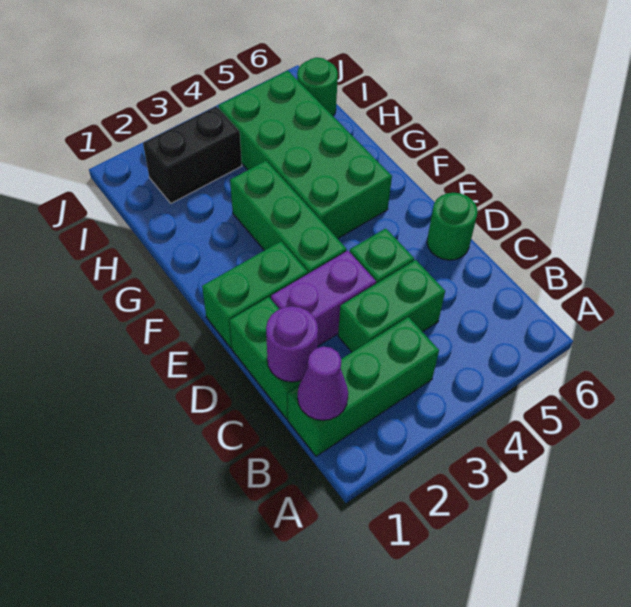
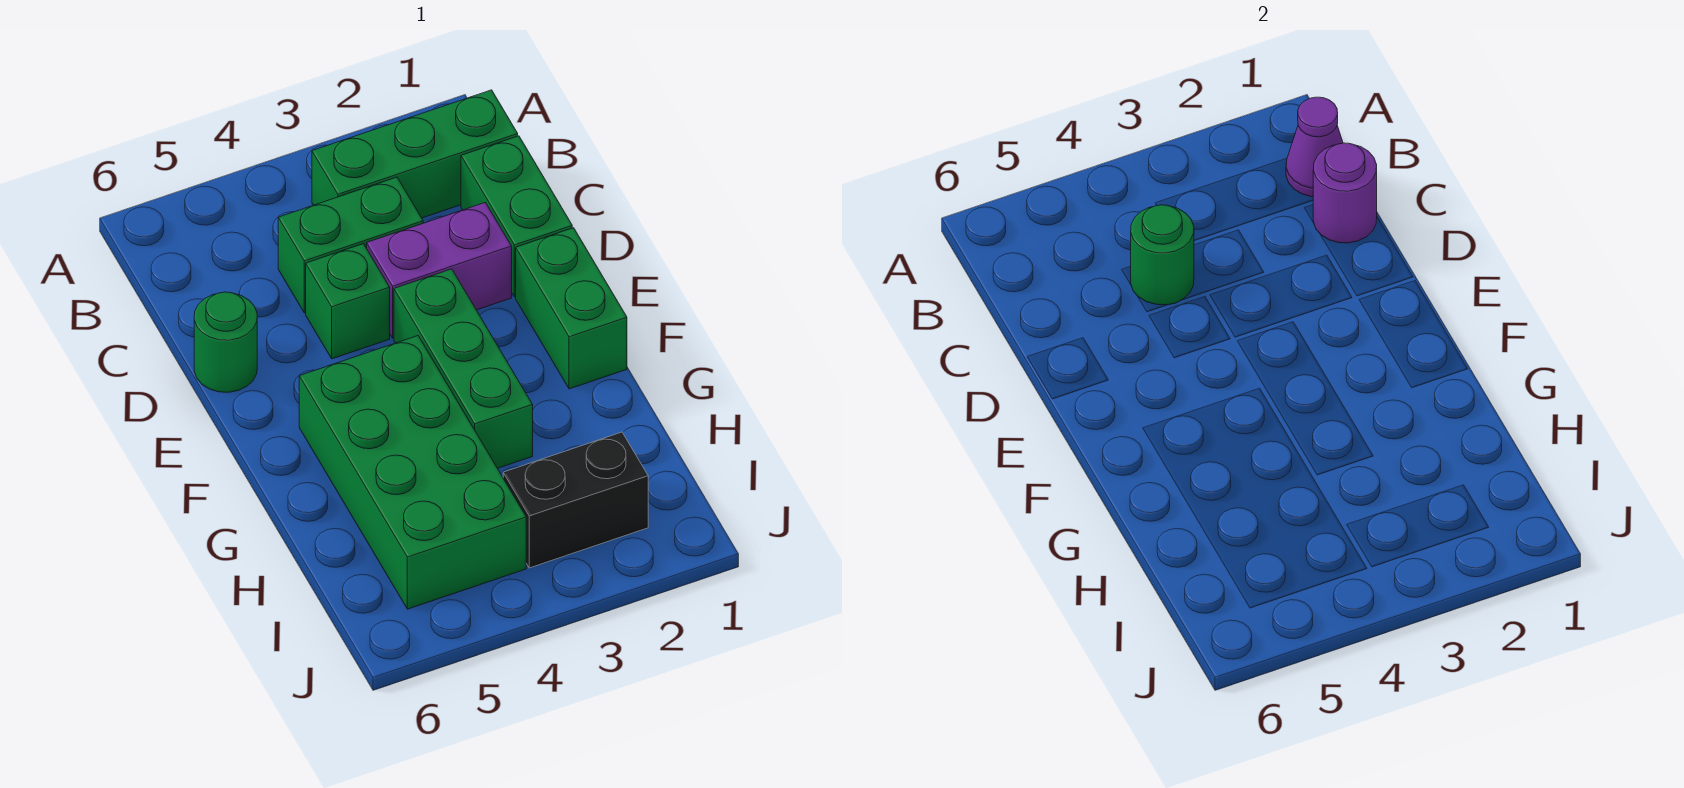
green 1x2 brick [202,241,308,348] -> green 1x2 brick turned to [516,228,627,389]
green 1x1 round brick [297,58,338,116] -> green 1x1 round brick moved to [1131,205,1194,305]

